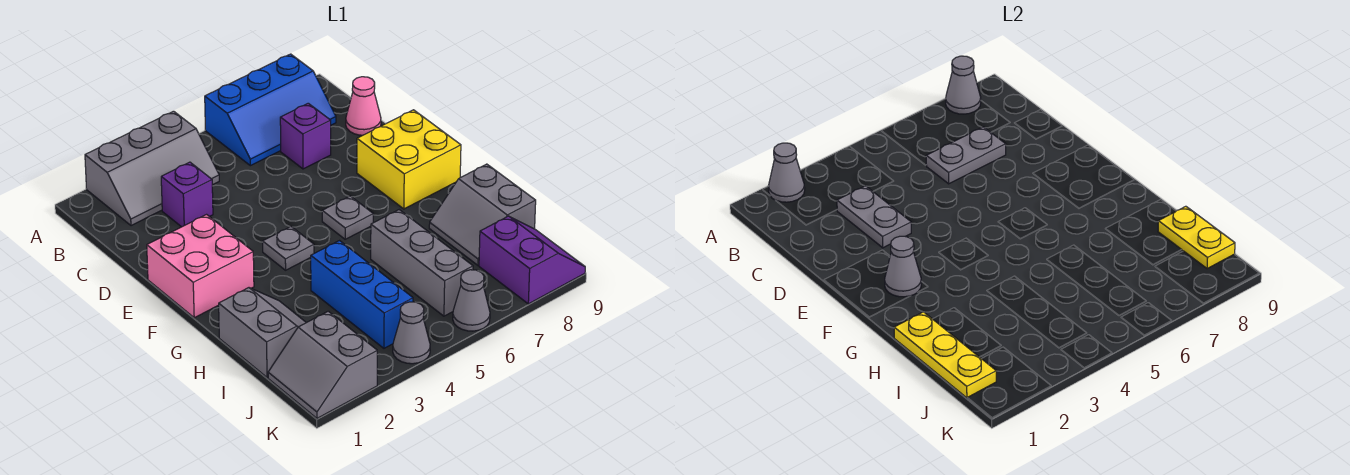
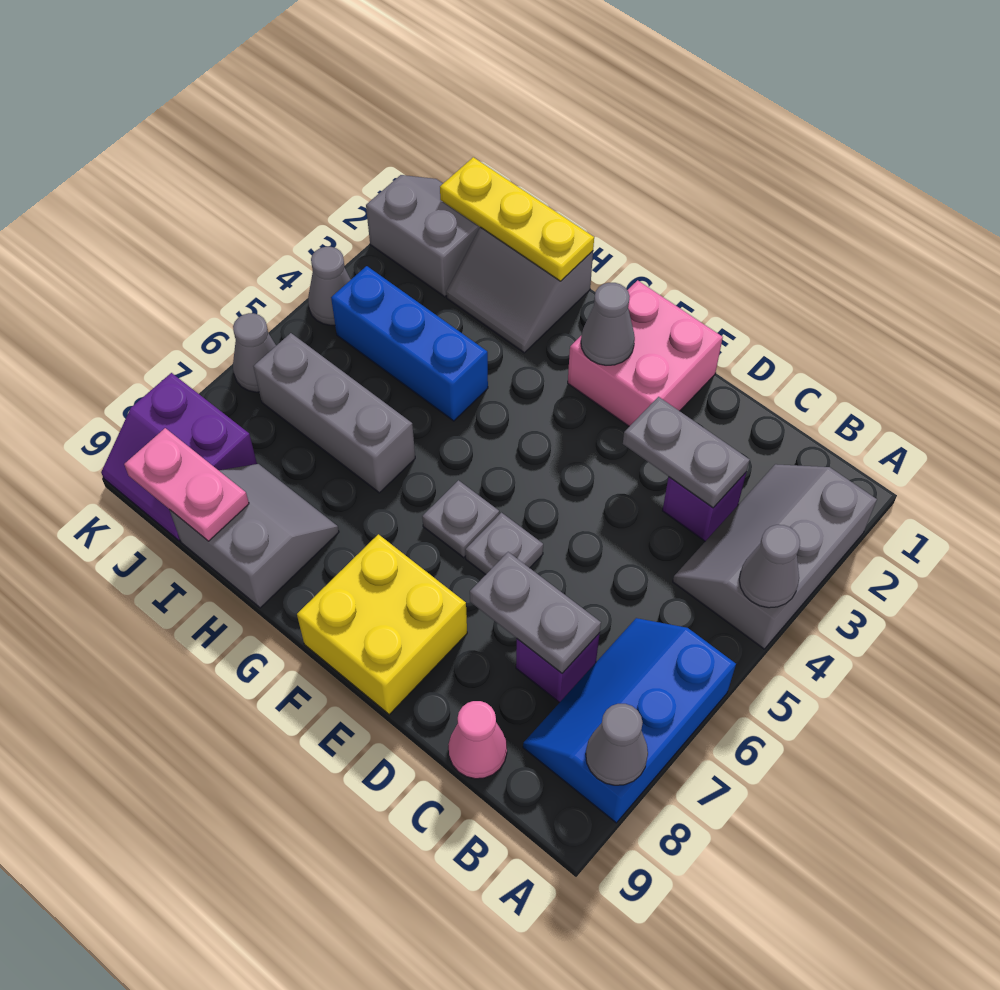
grey 1x1 cone [768,143,805,202] -> grey 1x1 cone moved to [739,525,800,608]
grey 1x2 plate [926,127,1006,184] -> grey 1x2 plate turned to [470,552,601,673]
grey 1x1 plate [263,227,314,270] -> grey 1x1 plate moved to [465,513,543,575]
yellow 1x2 plate [1158,206,1235,269] -> pink 1x2 plate [124,428,249,541]

